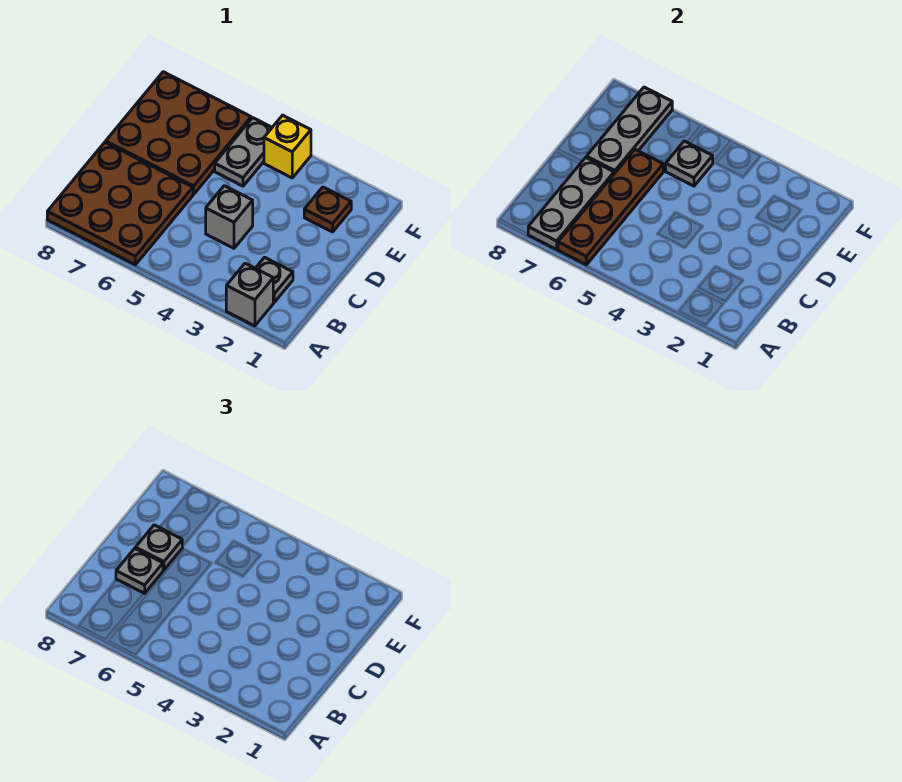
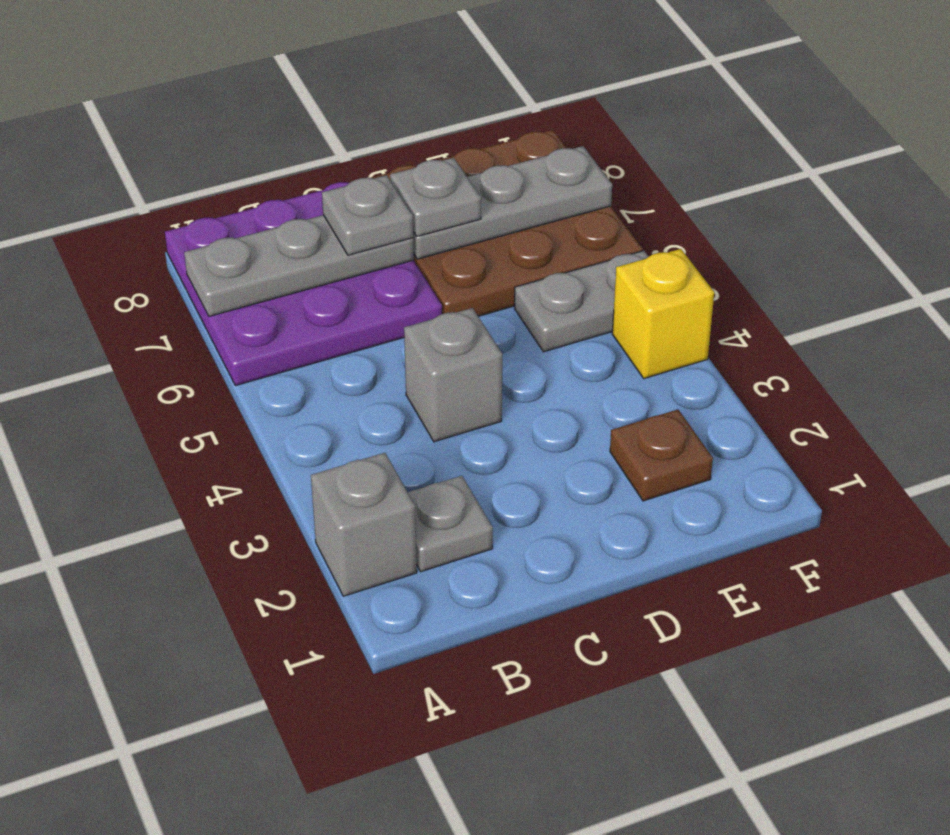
brown 3x3 plate [47,142,193,265] -> purple 3x3 plate [165,182,442,386]
brown 1x4 plate [558,149,663,265] -> none
grey 1x1 plate [666,141,713,186] -> none

